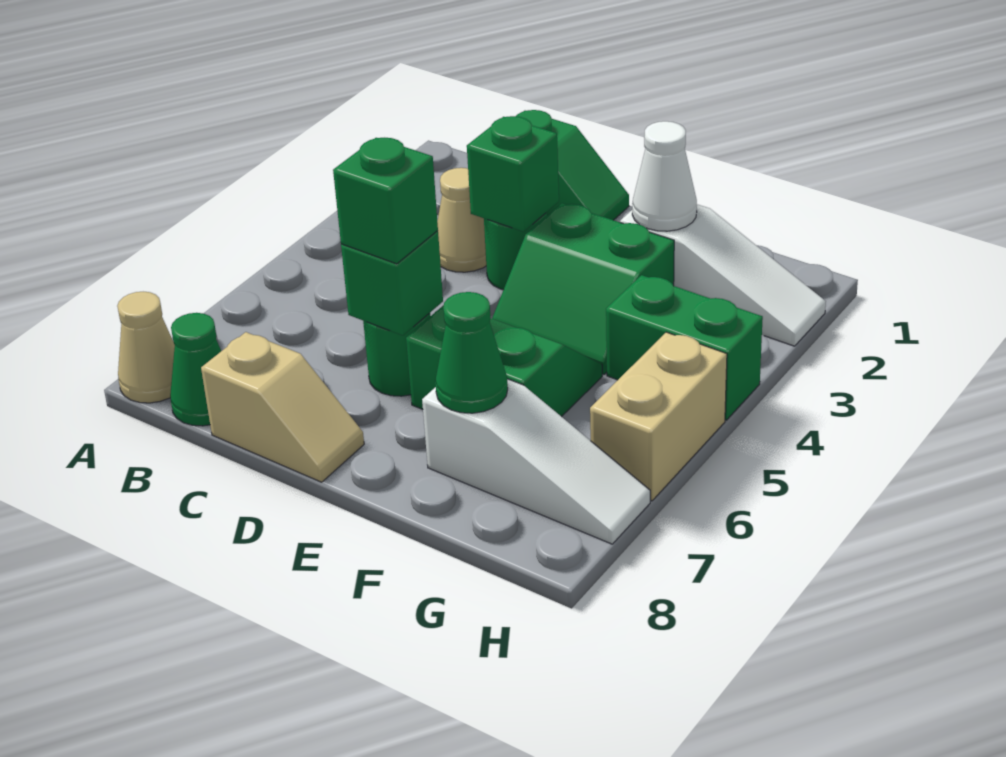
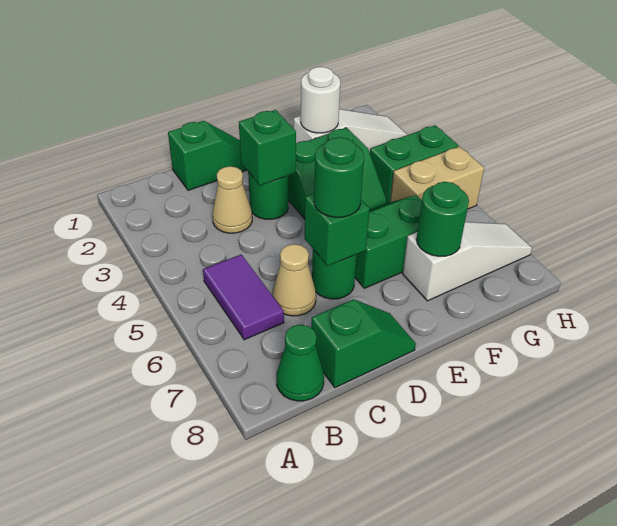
tan 1x1 cone [117,292,175,403] -> tan 1x1 cone moved to [273,244,316,316]
none -> purple 1x2 tile [203,255,284,340]
tan 1x2 slope [201,332,364,482] -> green 1x2 slope [311,299,416,388]
green 1x1 brick [333,138,438,264] -> green 1x1 round brick [314,137,364,217]
white 1x1 cone [632,121,697,231] -> white 1x1 round brick [301,67,340,133]
green 1x1 cone [435,292,508,413] -> green 1x1 round brick [416,182,469,256]
tan 1x2 brick [590,332,727,501] -> tan 1x2 brick turned to [390,146,484,209]

